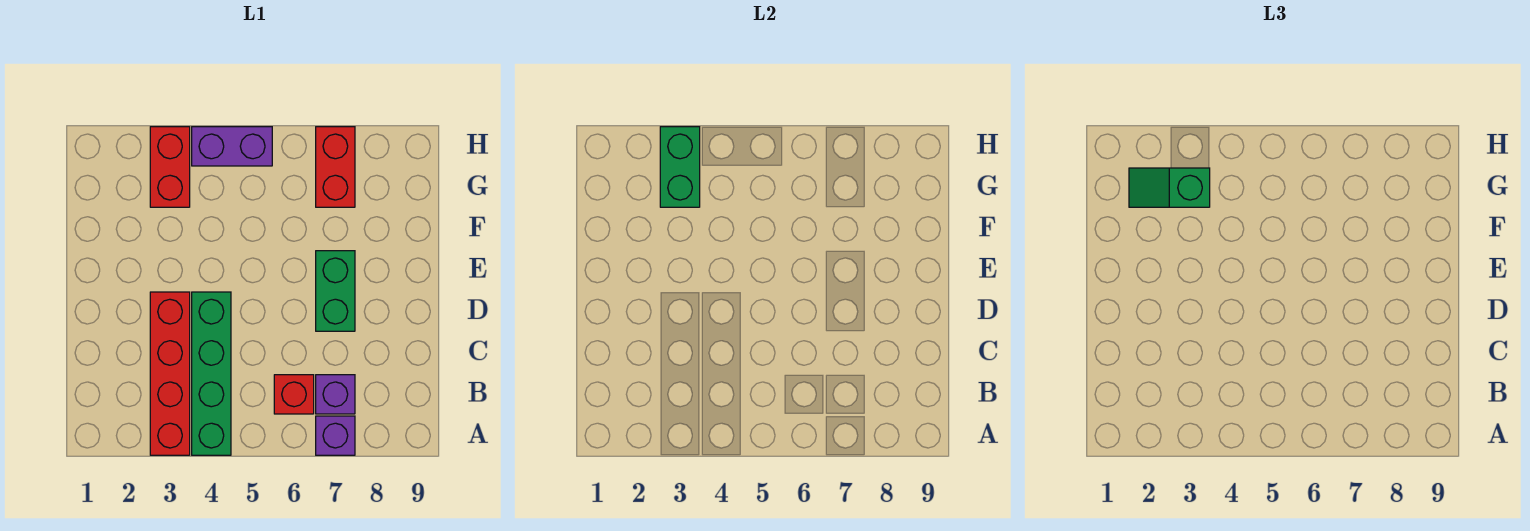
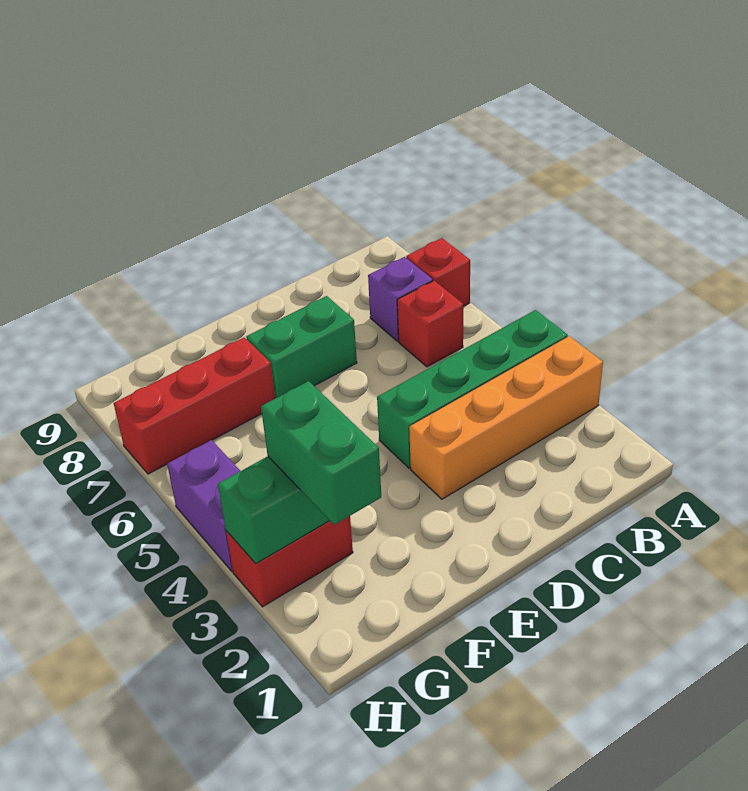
red 1x4 brick [150,292,190,455] -> orange 1x4 brick [409,336,603,499]
purple 1x1 brick [316,416,355,455] -> red 1x1 brick [406,238,470,306]
green 1x2 slope [1129,168,1210,207] -> green 1x2 brick [261,381,381,525]
red 1x2 brick [316,127,355,207] -> red 1x3 brick [114,337,275,474]

